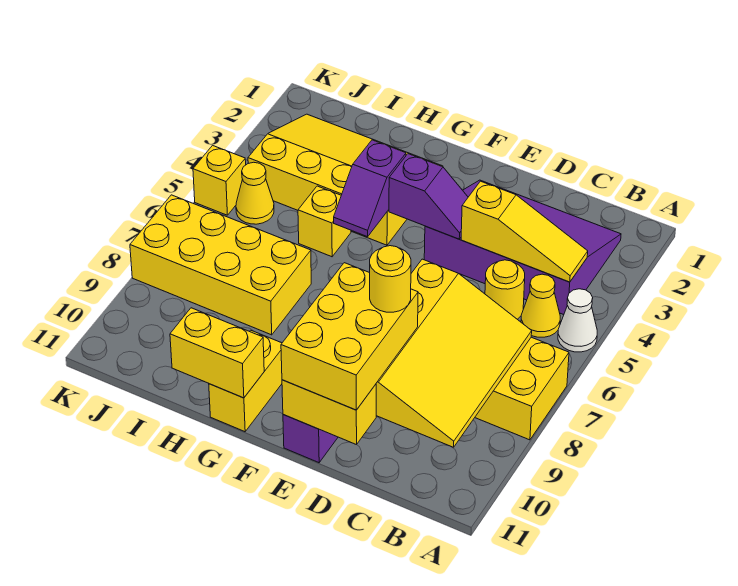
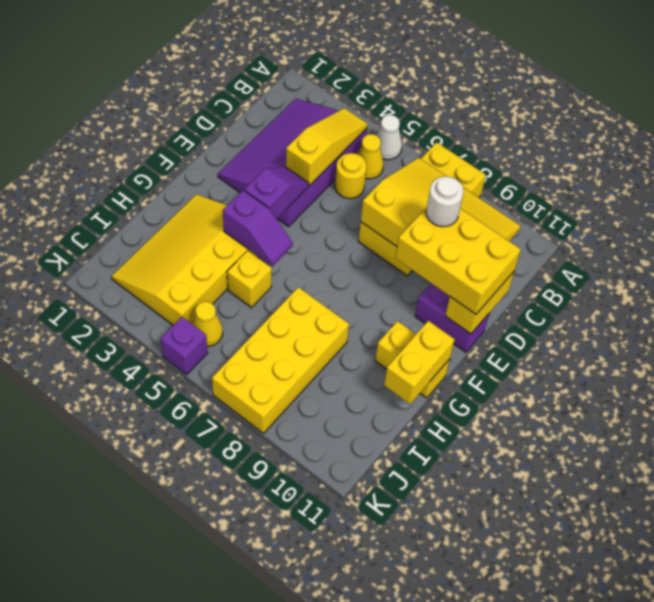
yellow 1x1 round brick [370,246,411,312] -> white 1x1 round brick [426,176,464,227]
yellow 1x1 brick [193,145,246,215] -> purple 1x1 brick [161,317,208,375]

